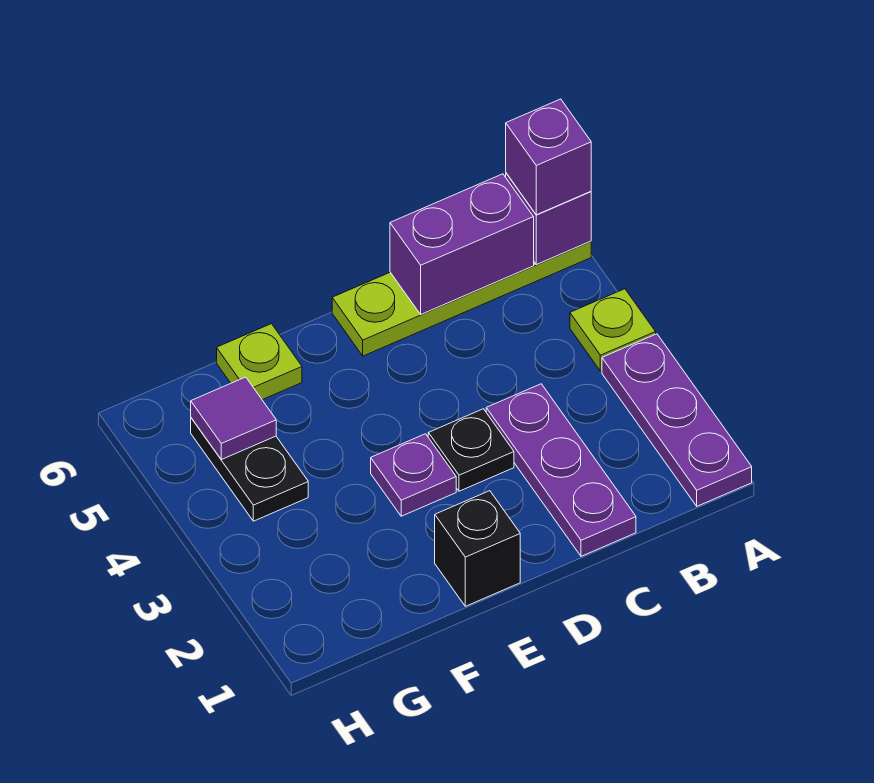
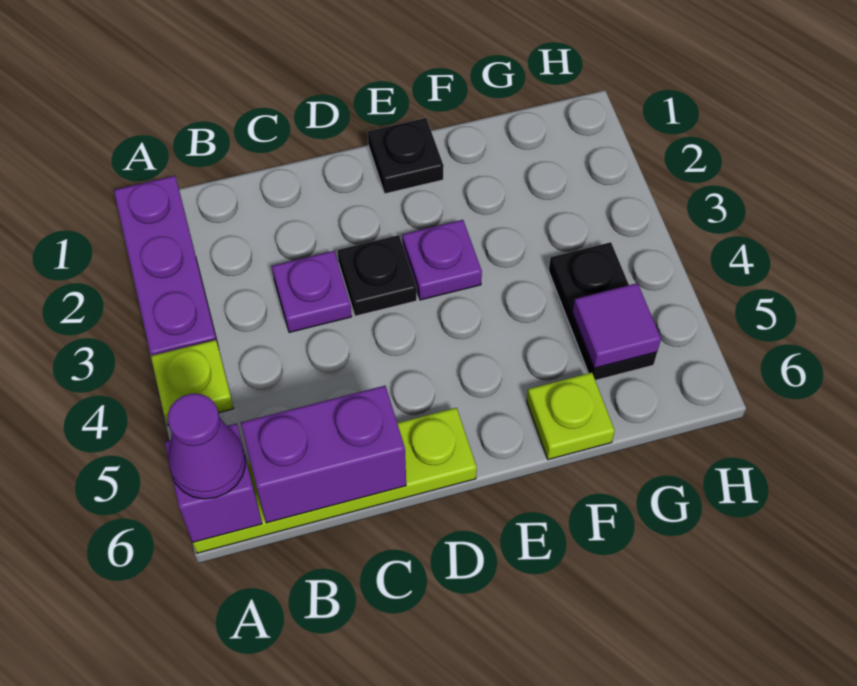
purple 1x1 brick [506,99,591,215] -> purple 1x1 cone [168,394,245,499]
purple 1x3 plate [486,384,636,556] -> purple 1x1 plate [272,251,352,333]
black 1x1 brick [435,491,520,606] -> black 1x1 plate [368,118,444,194]

